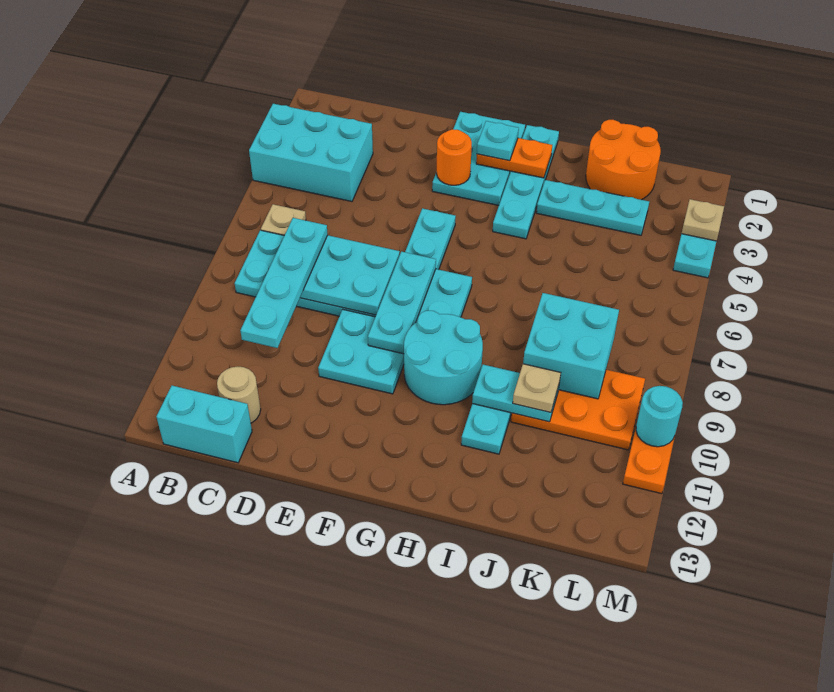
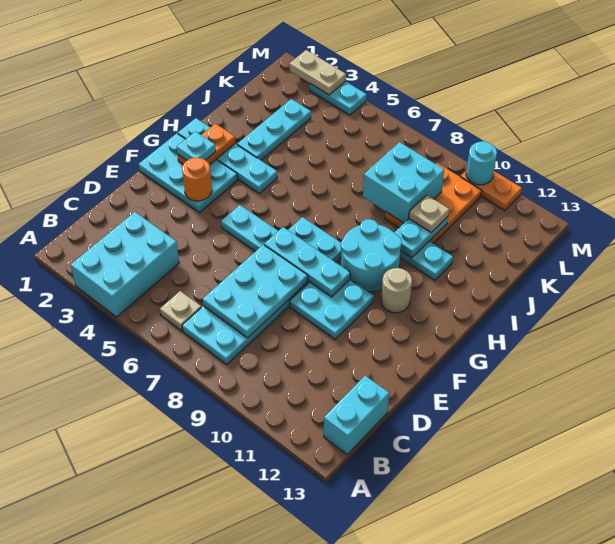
cyan 1x4 plate [240,218,328,348] -> none
tan 1x1 round brick [217,366,261,423] -> tan 1x1 round brick moved to [381,268,412,313]
orange 2x2 round brick [586,120,661,200] -> none
tan 1x1 plate [682,199,724,241] -> tan 1x2 plate [289,50,346,95]

